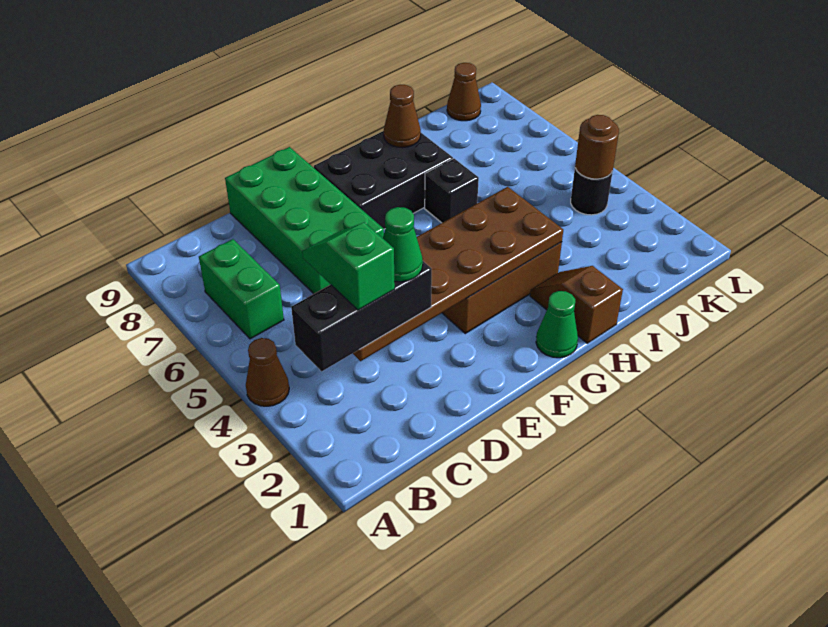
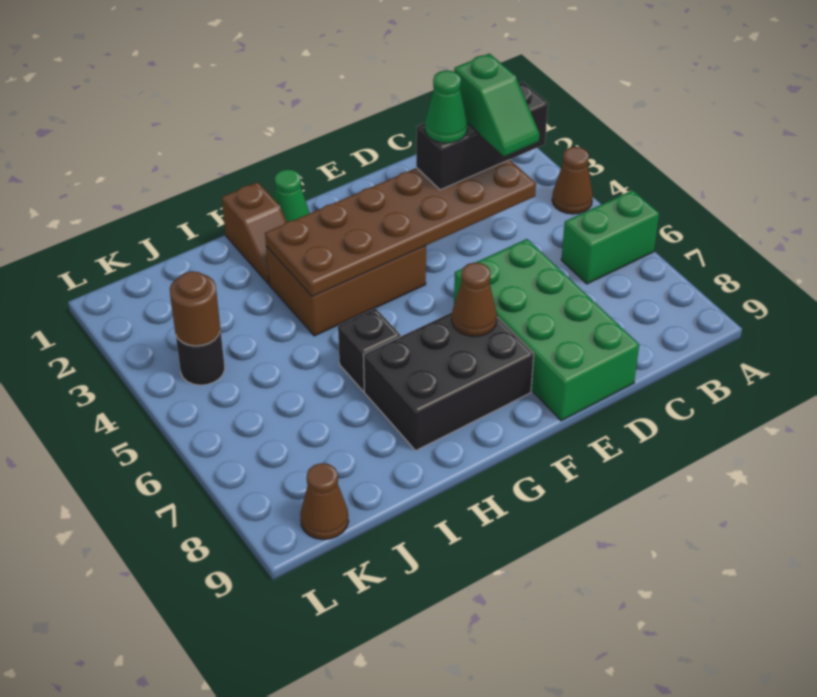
green 1x2 brick [199,239,284,339] -> green 1x2 brick turned to [561,190,659,284]
brown 1x1 cone [384,85,421,147] -> brown 1x1 cone moved to [452,262,497,337]

